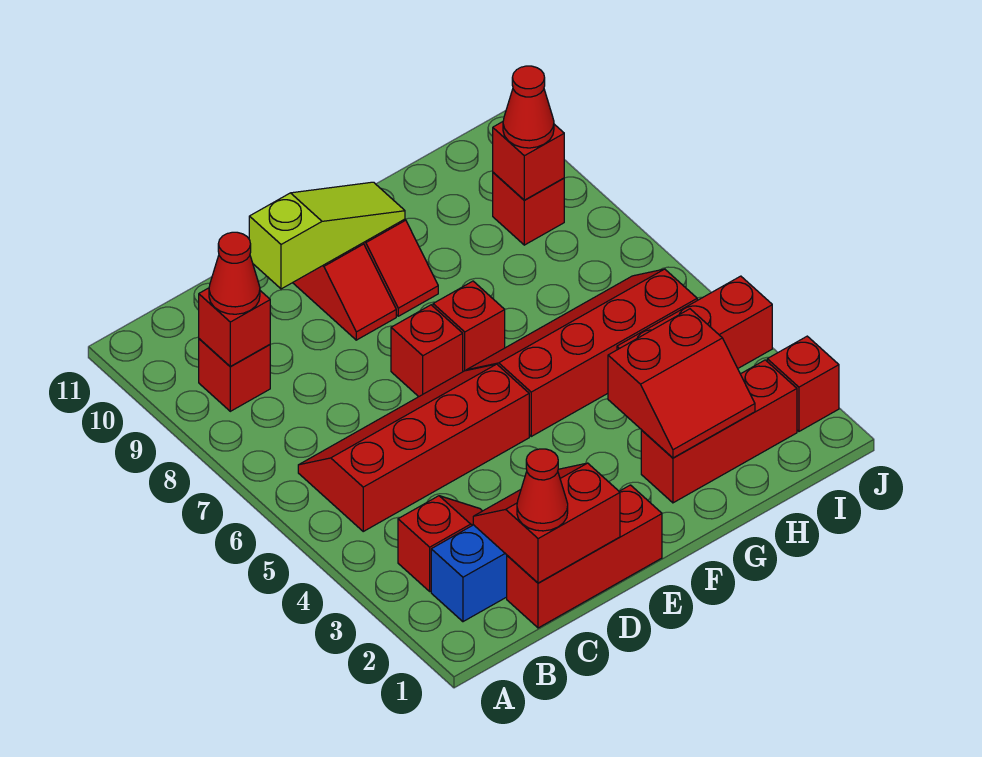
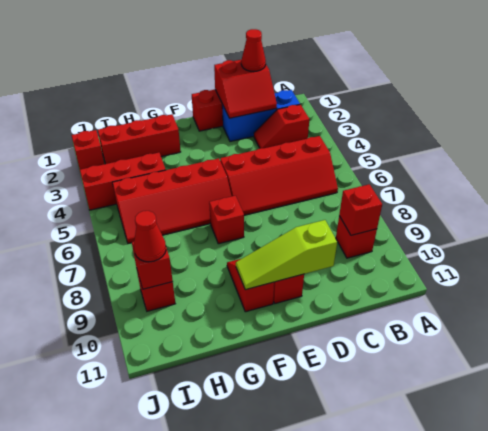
red 1x1 cone [209,232,260,314] -> none
red 1x1 brick [391,305,463,397] -> none
red 2x2 slope [608,309,755,458] -> none

